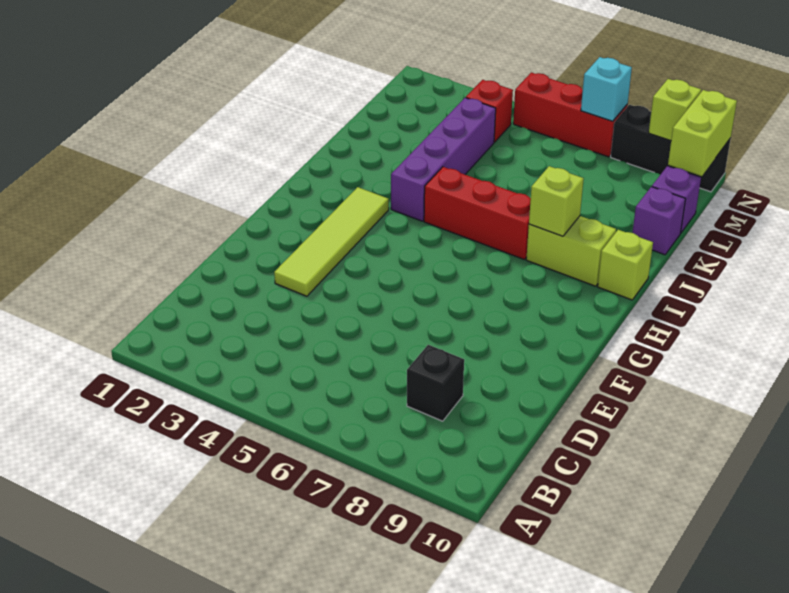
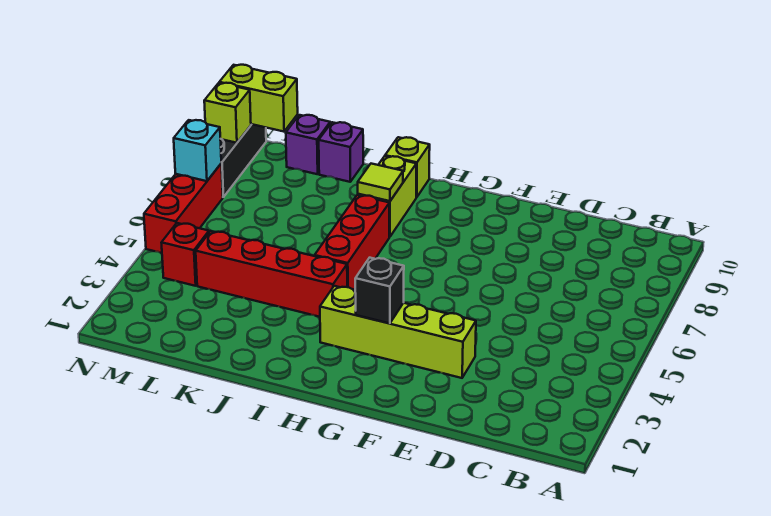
black 1x1 brick [407,345,464,421] -> black 1x1 brick moved to [355,258,404,323]
lime 1x4 tile [274,187,389,296] -> lime 1x4 brick [320,286,476,378]
purple 1x4 brick [391,98,496,221] -> red 1x4 brick [196,231,347,317]
lime 1x1 brick [529,166,584,236] -> lime 1x1 tile [358,164,403,201]

